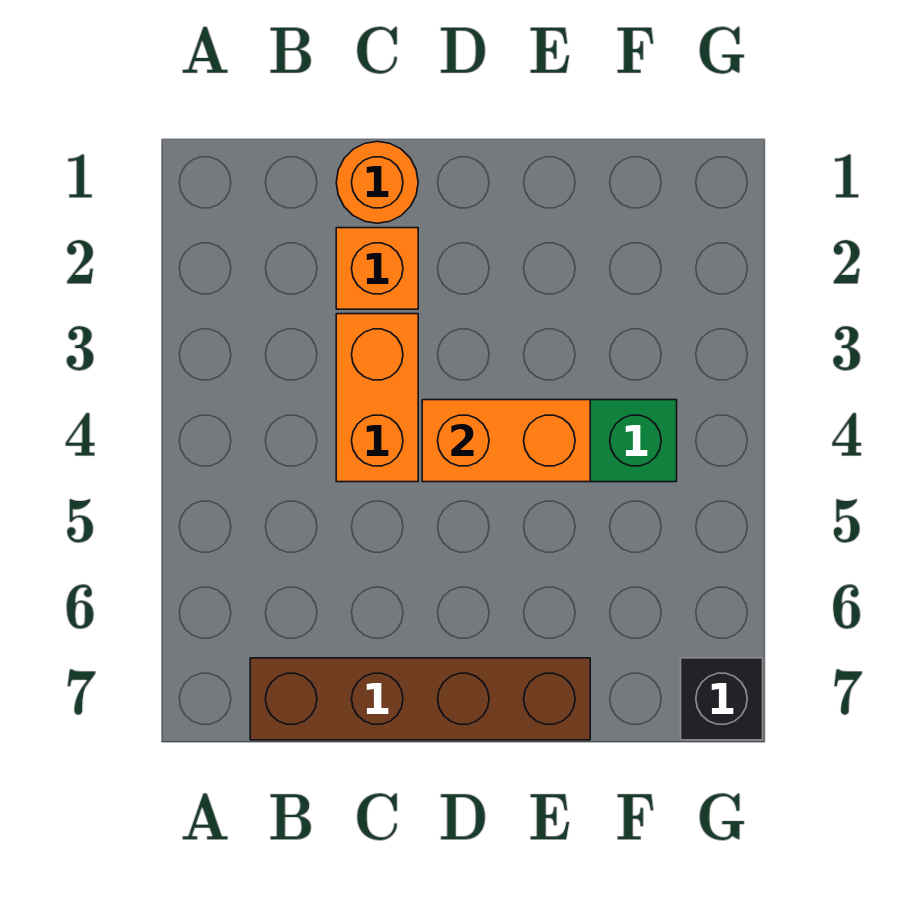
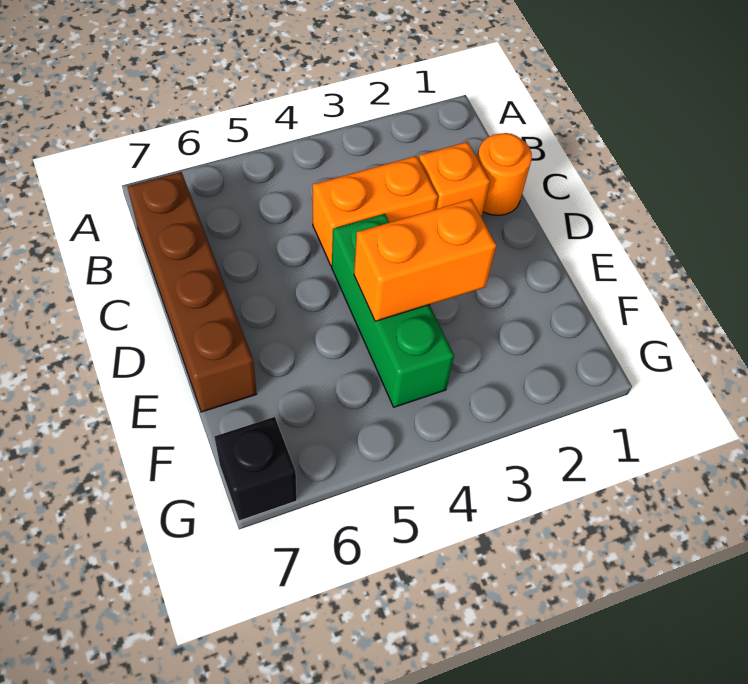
orange 1x2 brick [422,400,590,482] -> orange 1x2 brick turned to [354,199,496,321]

